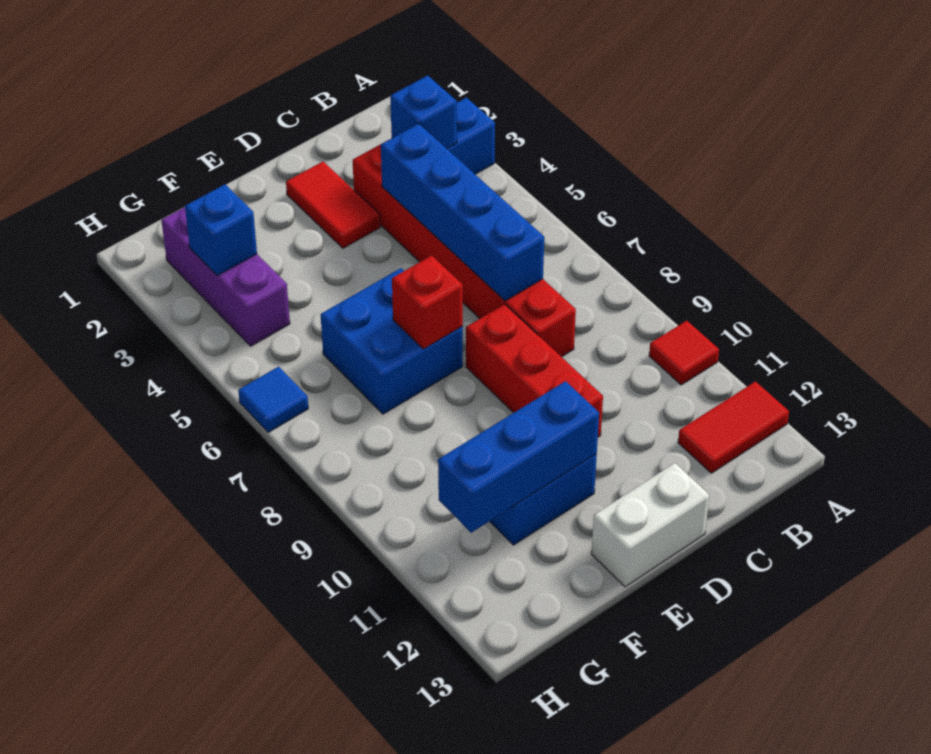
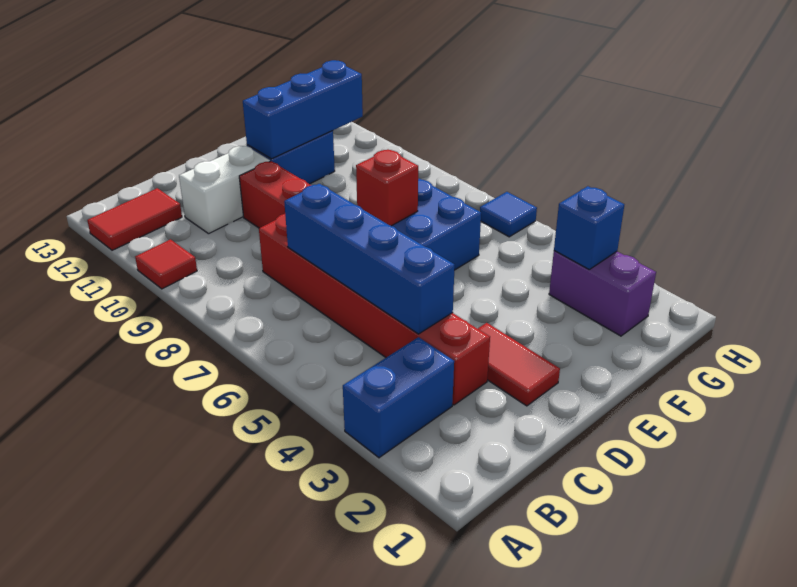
blue 1x1 brick [390,76,457,149] -> none
white 1x2 brick [591,463,709,587] -> white 1x2 brick moved to [179,146,270,234]
purple 1x3 brick [161,207,290,346] -> purple 1x2 brick [549,251,656,336]

